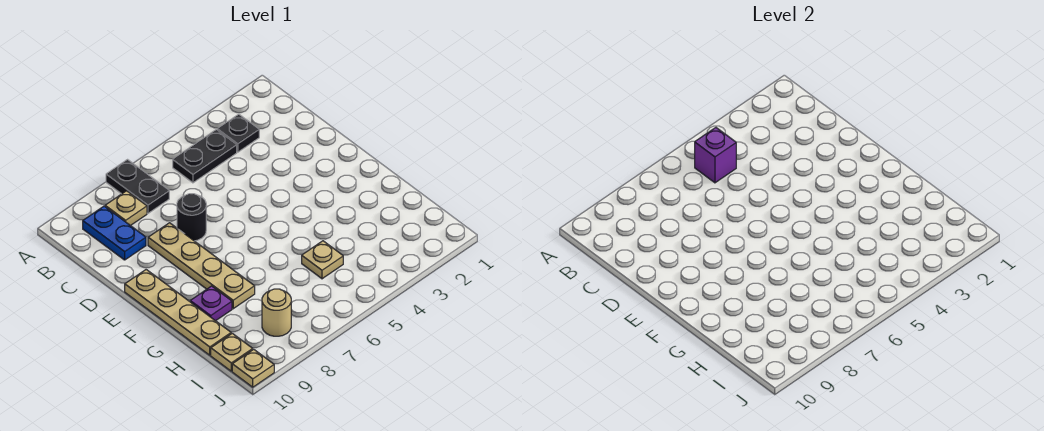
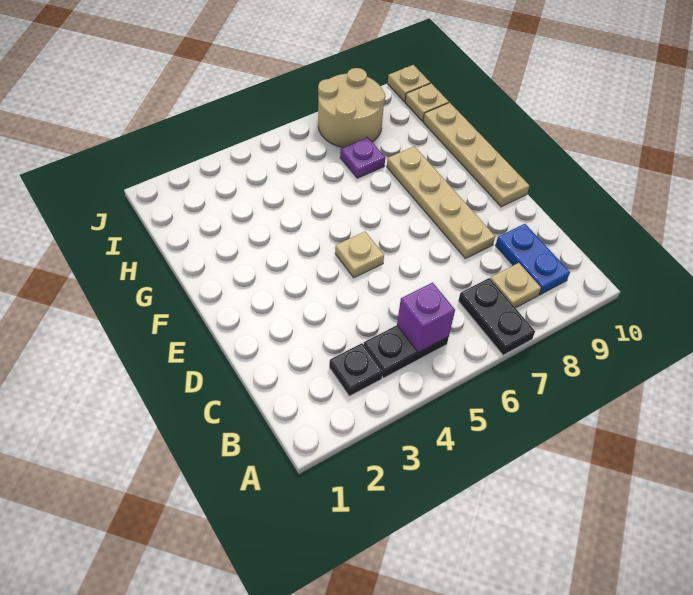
black 1x1 round brick [177,194,206,241] -> none
purple 1x1 plate [190,286,232,321] -> purple 1x1 plate moved to [340,137,385,178]
tan 1x1 plate [302,241,343,279] -> tan 1x1 plate moved to [335,232,384,278]
tan 1x1 round brick [262,289,291,336] -> tan 2x2 round brick [318,68,385,147]

